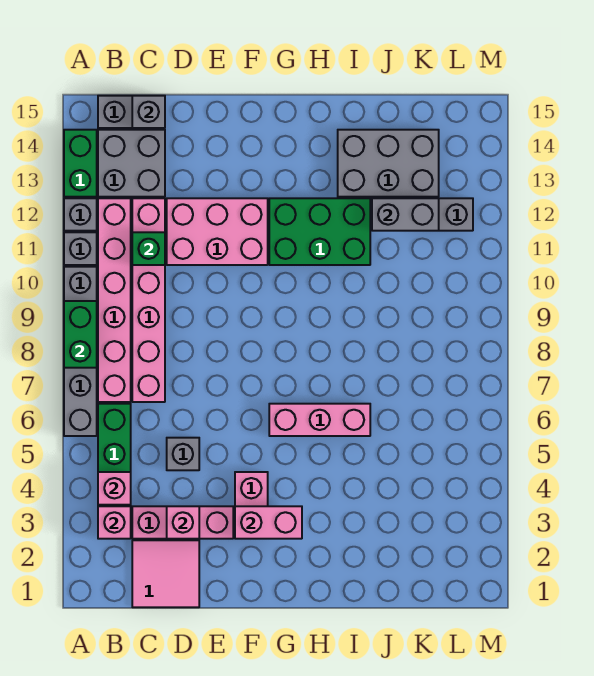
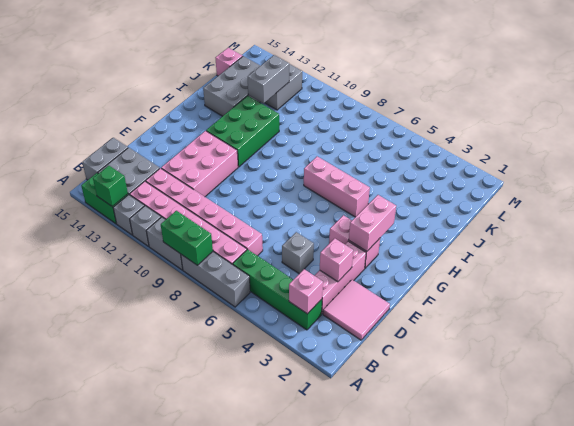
pink 1x1 brick [98,472,131,505] -> pink 1x1 brick moved to [216,48,243,76]
green 1x1 brick [132,232,165,265] -> green 1x1 brick moved to [93,166,128,207]
grey 1x1 brick [132,96,165,128] -> none
pink 1x3 brick [269,404,370,436] -> pink 1x3 brick turned to [304,156,370,217]

